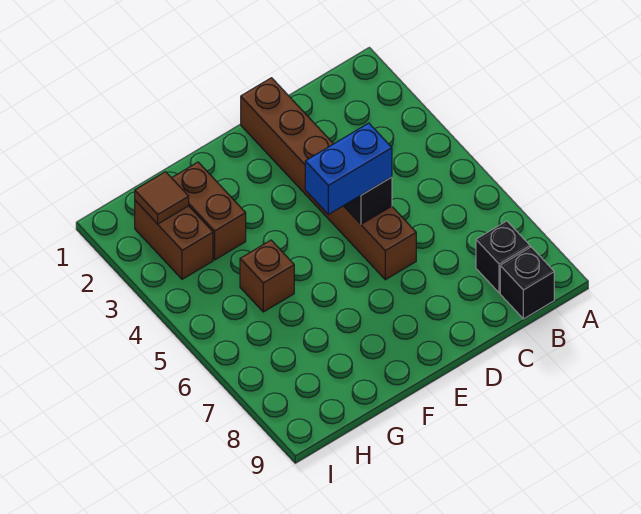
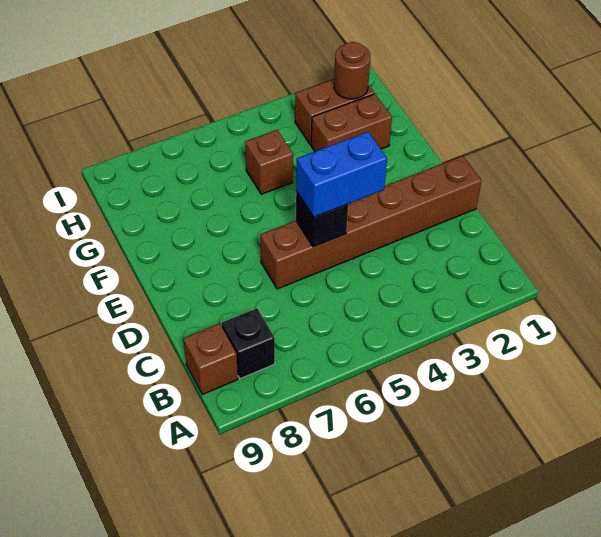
black 1x1 brick [500,247,554,319] -> brown 1x1 brick [183,323,238,394]
blue 1x2 brick [305,123,392,214] -> blue 1x2 brick turned to [296,132,387,217]
brown 1x1 tile [135,172,189,224] -> brown 1x1 round brick [334,42,370,99]

